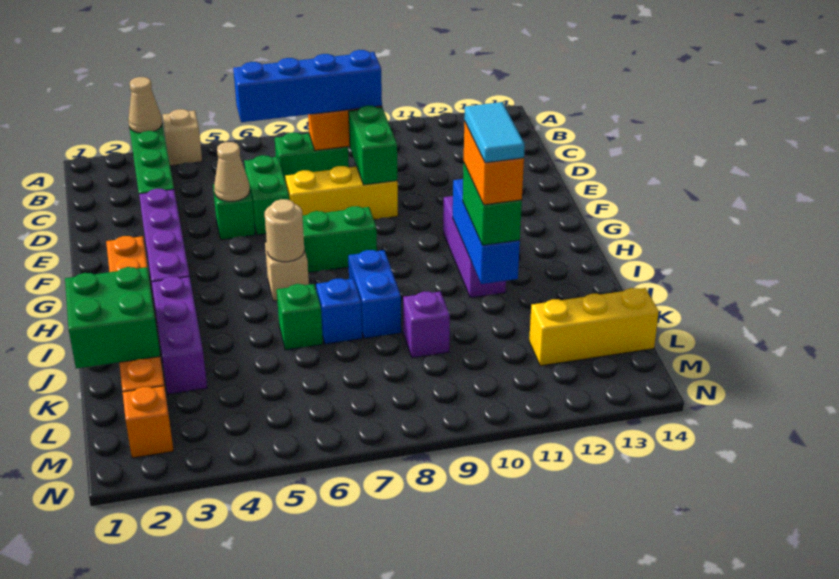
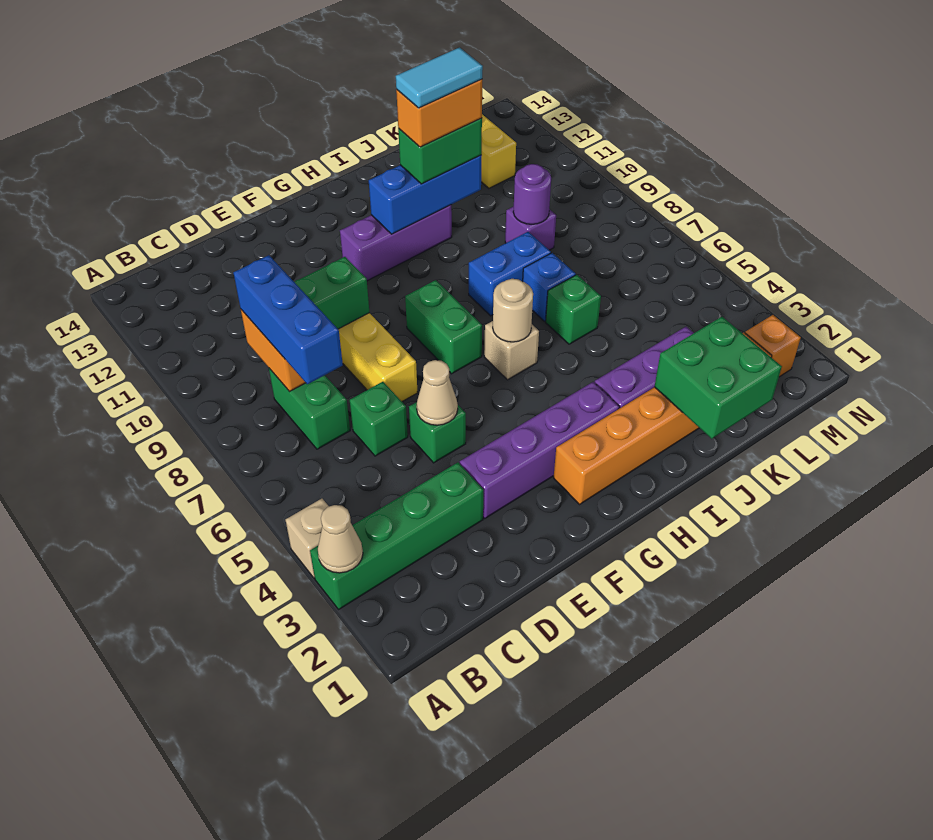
blue 1x4 brick [233,50,382,122] -> blue 1x3 brick [233,255,343,384]
green 1x2 brick [244,155,289,235] -> green 1x1 brick [350,382,408,456]
none -> purple 1x1 round brick [513,164,551,224]

